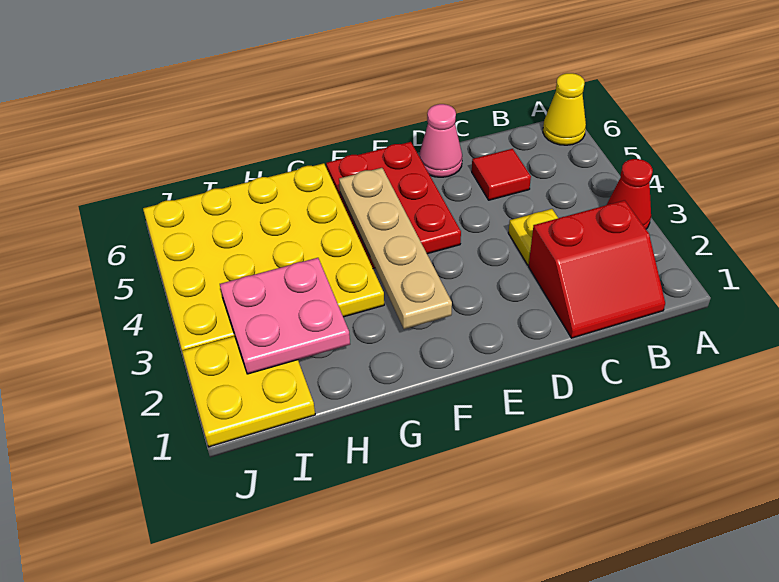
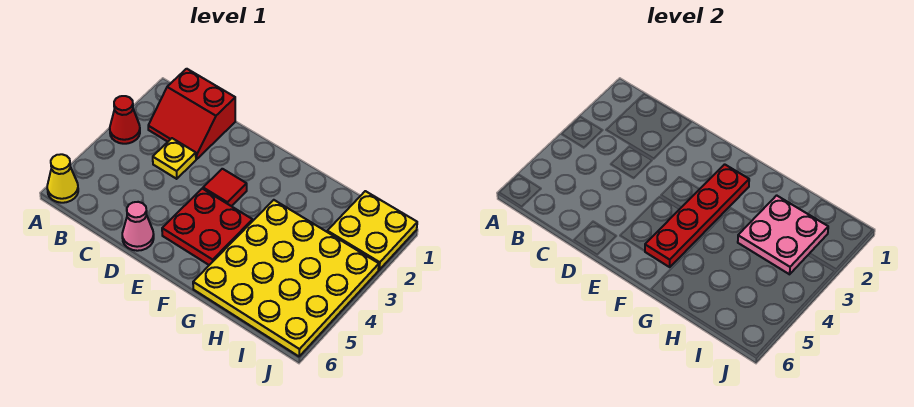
red 2x2 slope [529,200,665,338] -> red 2x2 slope turned to [148,69,235,159]
red 1x1 tile [472,149,531,200] -> red 1x1 tile moved to [203,169,247,206]
red 2x3 plate [326,142,461,268] -> red 2x2 plate [162,189,253,265]
tan 1x4 plate [339,168,452,329] -> red 1x4 plate [645,164,749,267]

